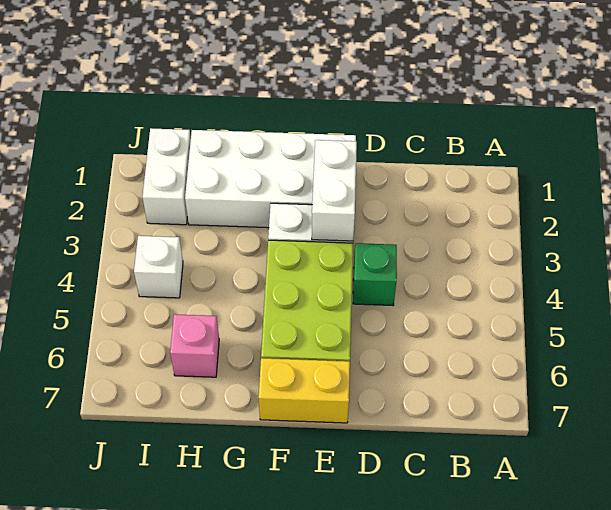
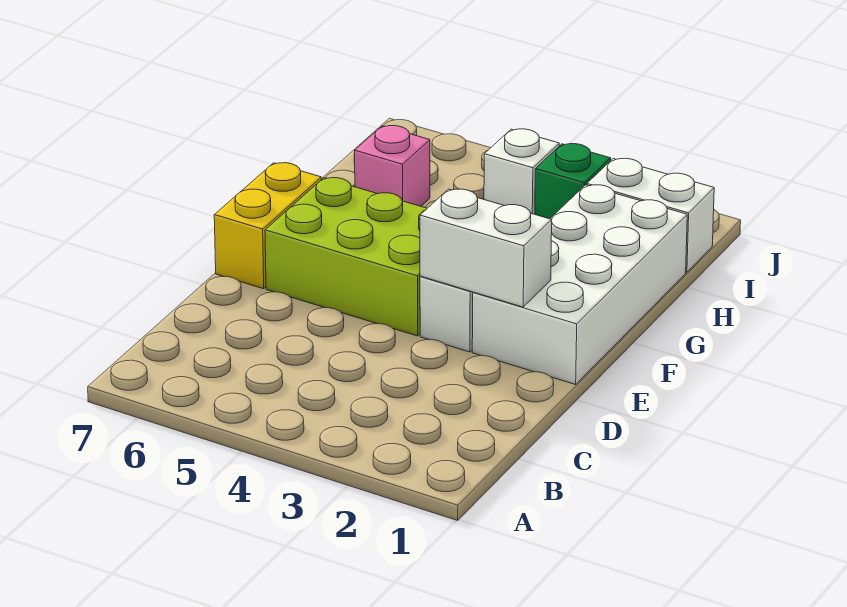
green 1x1 brick [353,243,397,305] -> green 1x1 brick moved to [535,144,611,219]

